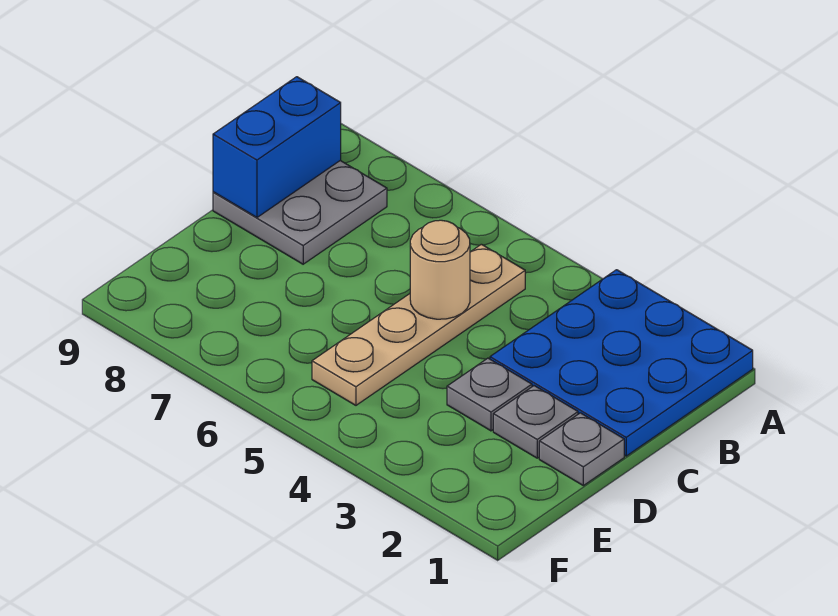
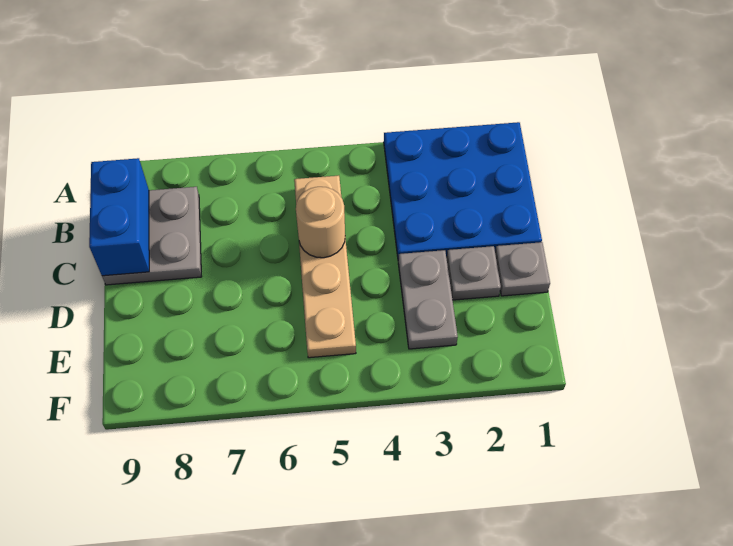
grey 1x1 plate [447,358,532,431] -> grey 1x2 plate [398,250,458,349]

